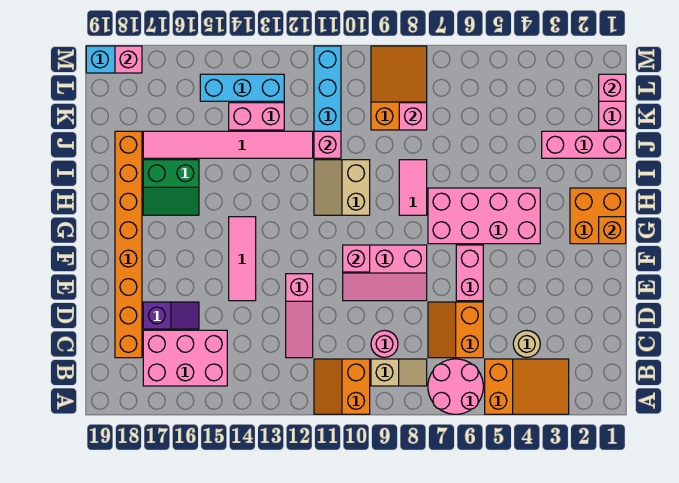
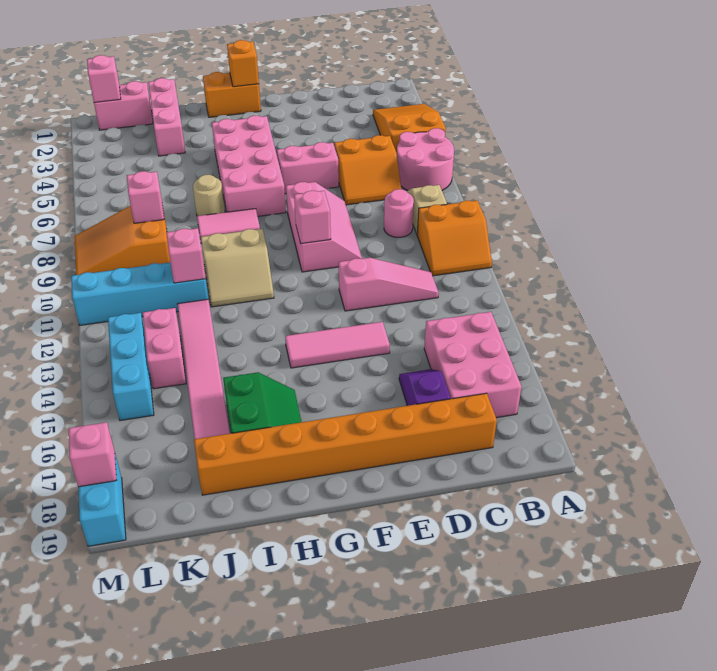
tan 1x1 round brick [513,330,540,357] -> tan 1x1 round brick moved to [193,175,225,216]
orange 2x2 brick [570,188,626,244] -> orange 1x2 brick [203,72,261,117]

